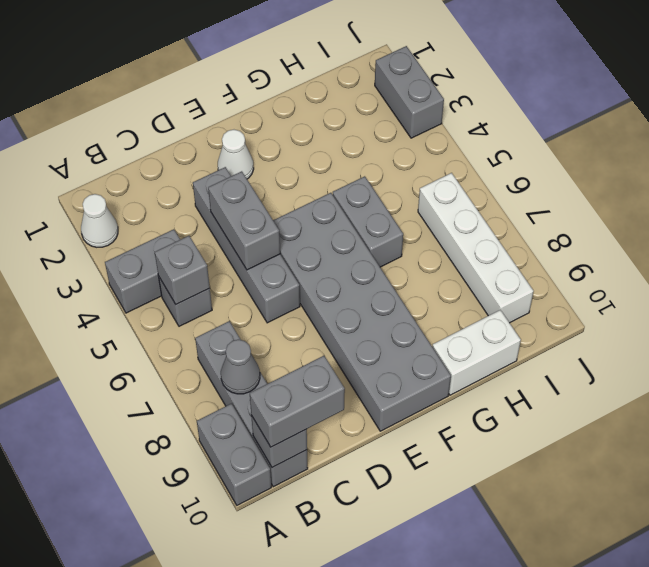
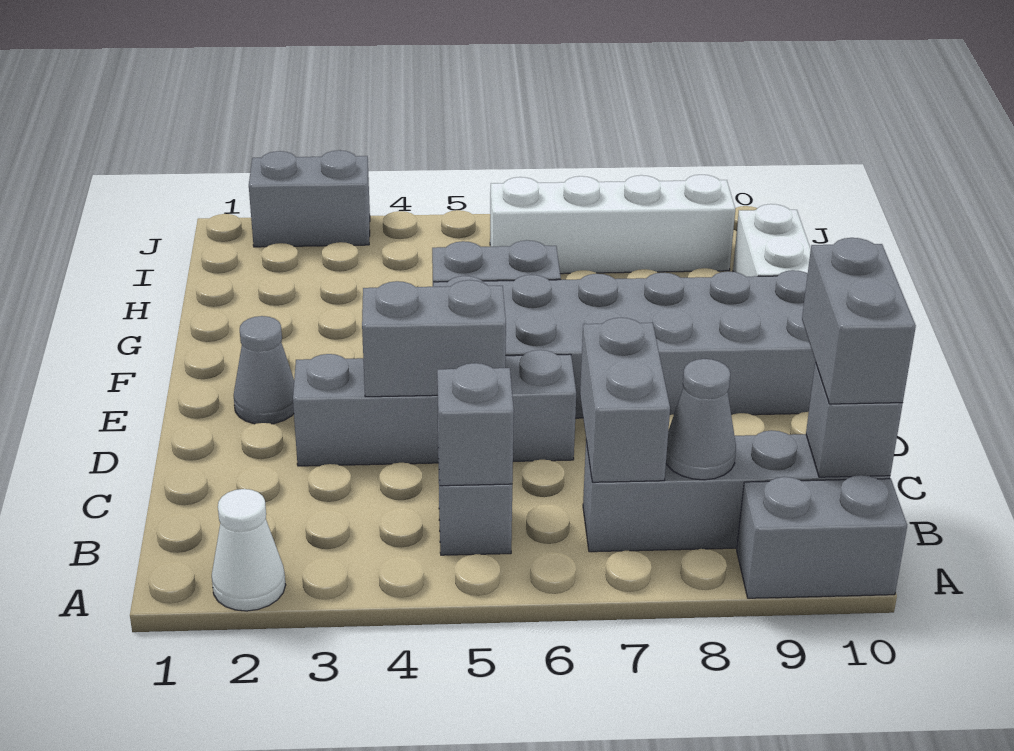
grey 1x2 brick [105,229,180,313] -> grey 1x2 brick moved to [580,318,670,482]
white 1x1 cone [218,130,254,179] -> grey 1x1 cone [234,316,294,424]

